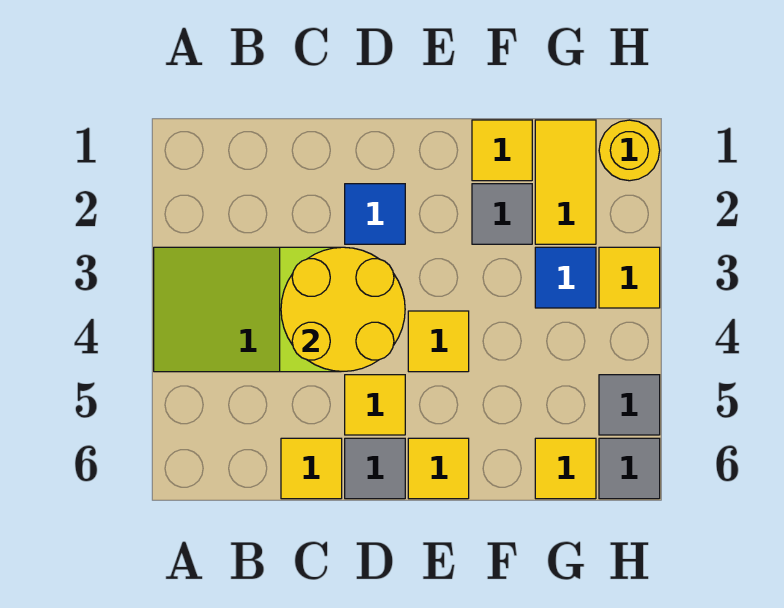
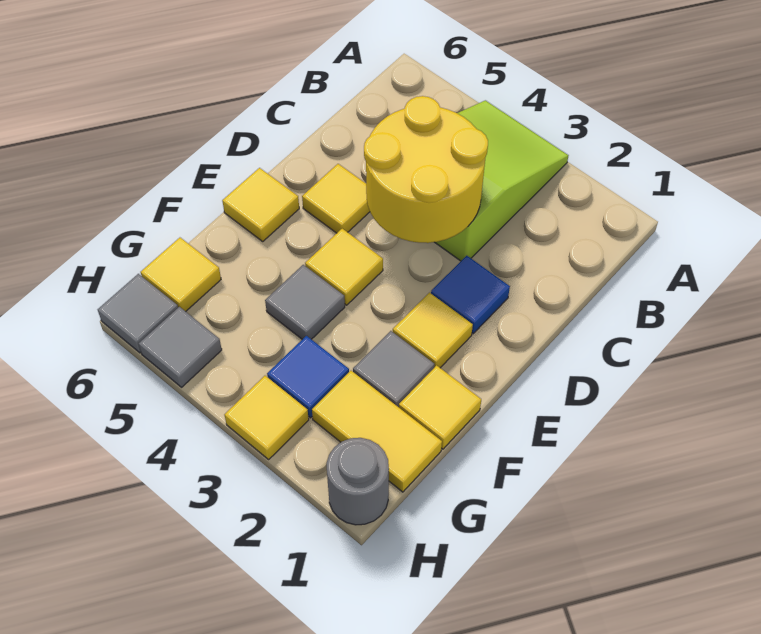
yellow 1x1 tile [281,438,342,499] -> yellow 1x1 tile moved to [393,293,473,368]
grey 1x1 tile [345,438,405,499] -> grey 1x1 tile moved to [265,265,345,339]
yellow 1x1 round brick [599,120,660,181] -> grey 1x1 round brick [326,438,389,525]

